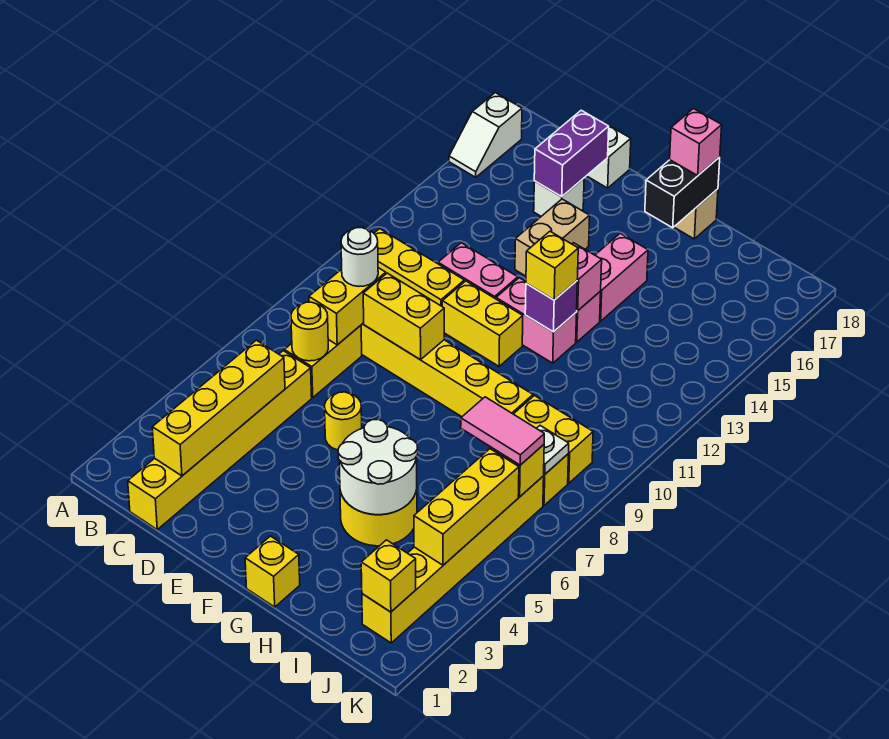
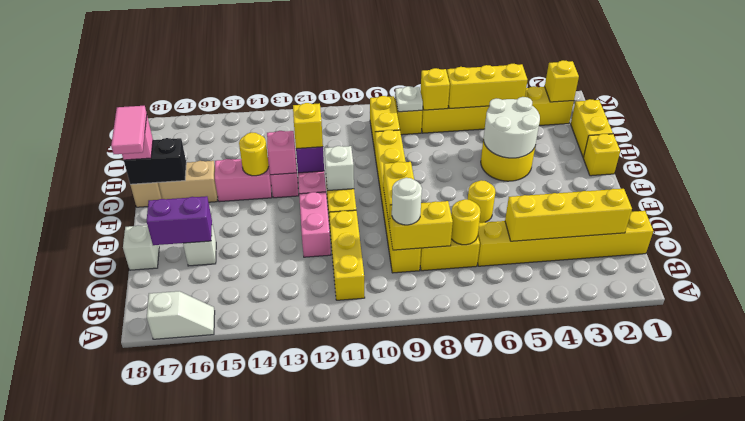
tan 1x2 brick [515,199,590,276] -> tan 1x2 brick moved to [159,161,218,202]
none -> white 1x1 brick [324,146,354,191]
none -> yellow 1x1 round brick [239,133,269,176]
none -> yellow 1x2 brick [571,99,613,158]
pink 1x2 tile [461,397,544,465] -> pink 1x2 tile moved to [111,106,147,154]

